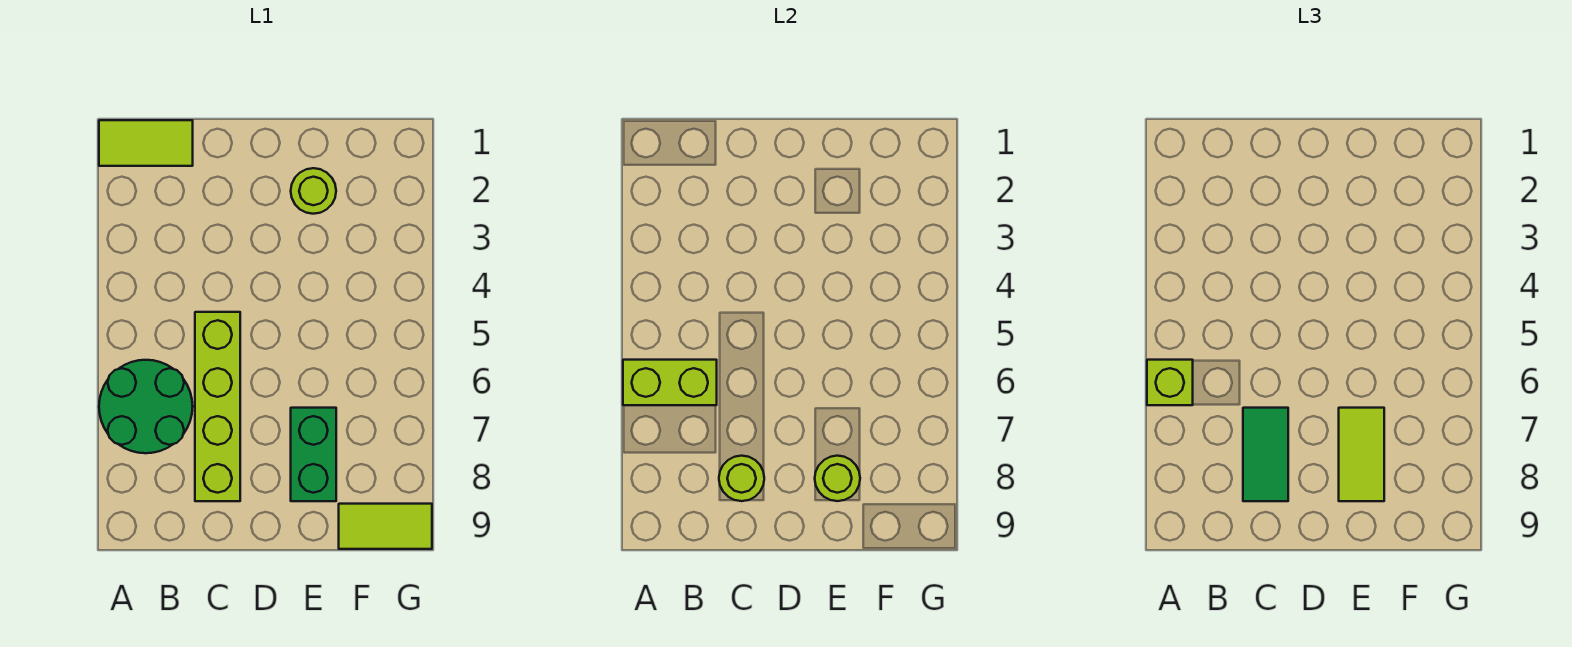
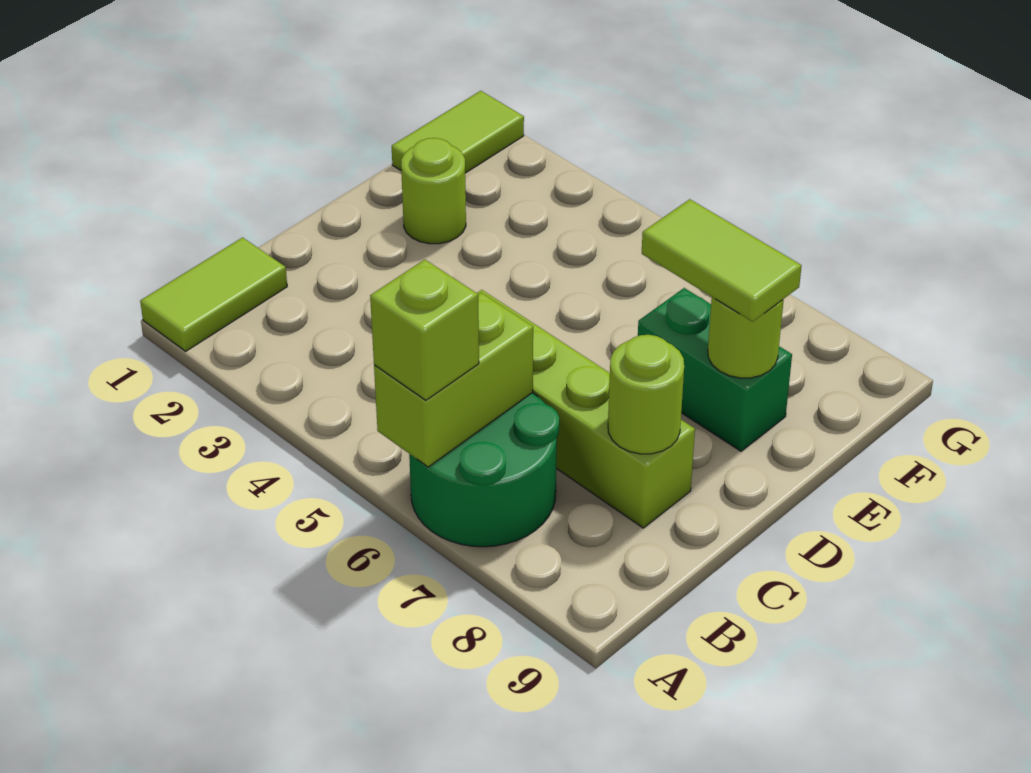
green 1x2 tile [1243,408,1288,501] -> none
lime 1x2 tile [339,504,432,549] -> lime 1x2 tile moved to [392,91,524,173]

